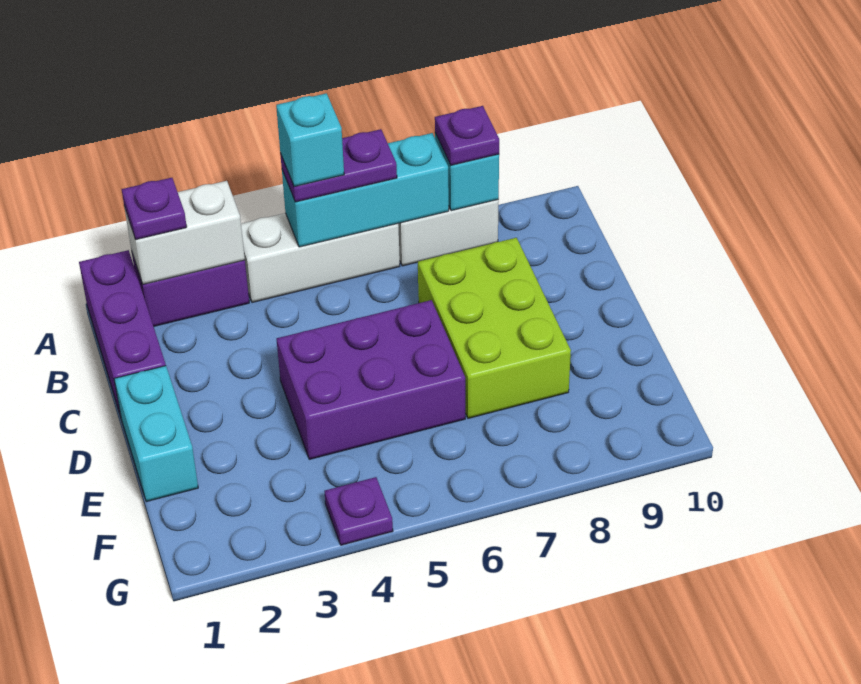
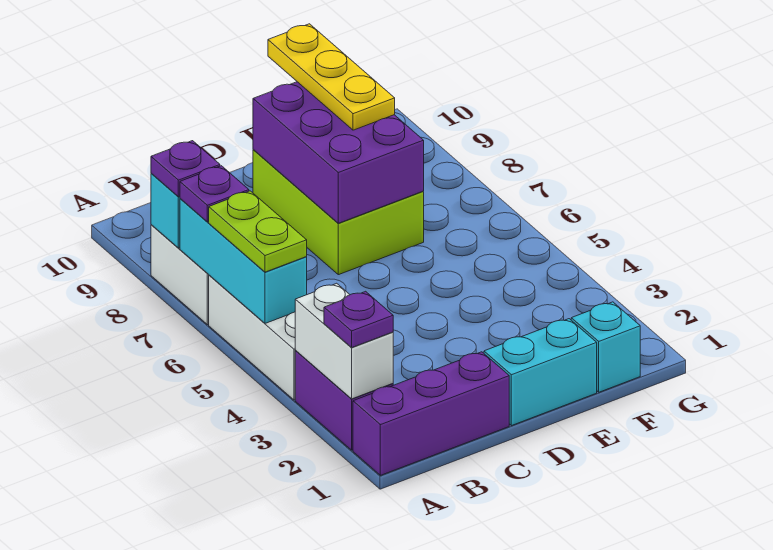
purple 1x2 plate [280,129,397,202] -> lime 1x2 plate [209,191,307,272]
cyan 1x1 brick [276,93,344,187] -> cyan 1x1 brick moved to [571,302,640,392]
lime 2x3 brick [418,238,571,418] -> lime 2x3 brick turned to [253,150,424,275]
purple 2x3 brick [277,300,465,459] -> purple 2x3 brick moved to [253,82,424,223]
none -> yellow 1x3 plate [268,24,395,130]
purple 1x1 plate [325,477,393,545] -> purple 1x1 plate moved to [180,166,249,222]

